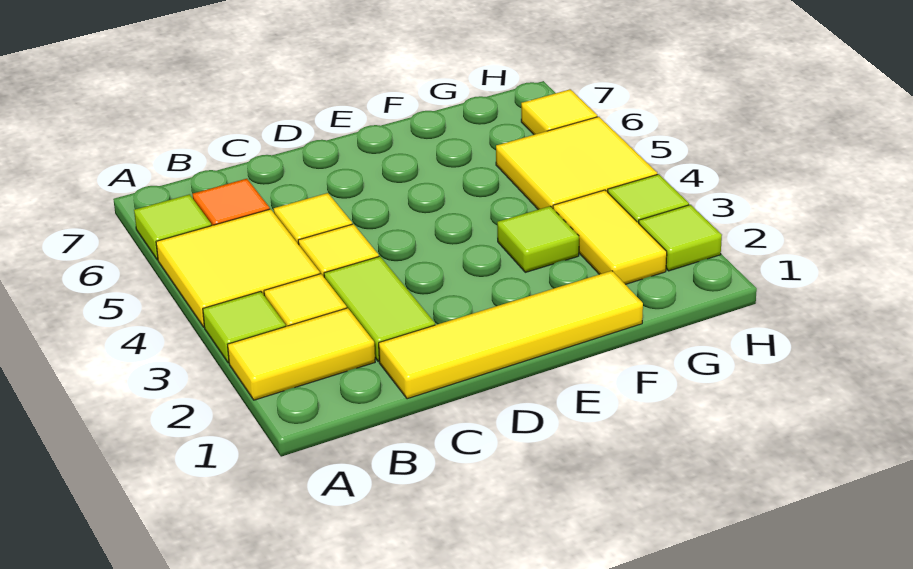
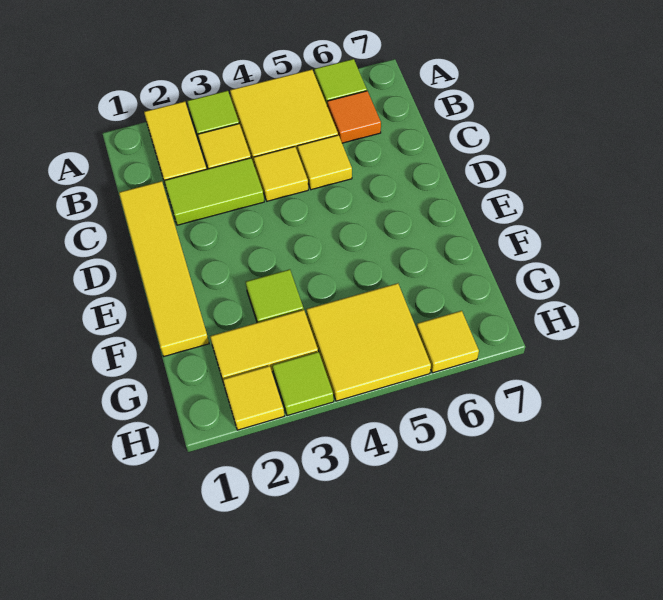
lime 1x1 tile [639,205,722,271] -> yellow 1x1 tile [223,366,284,430]

